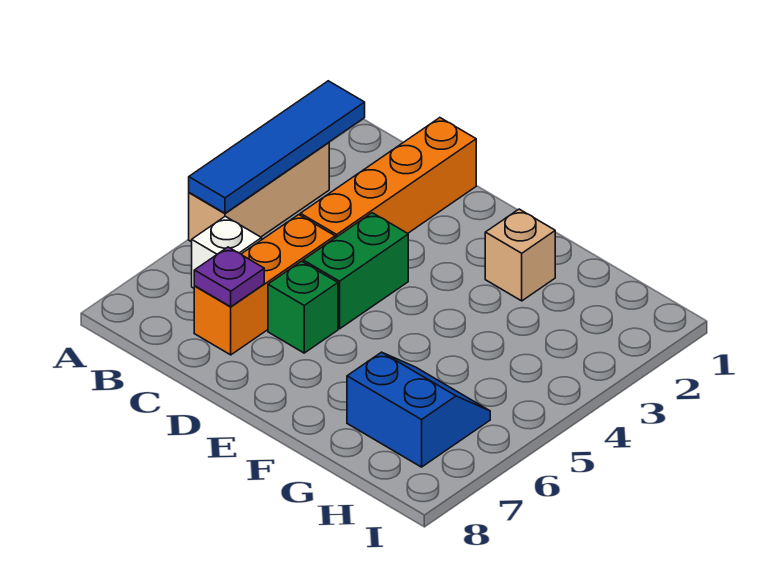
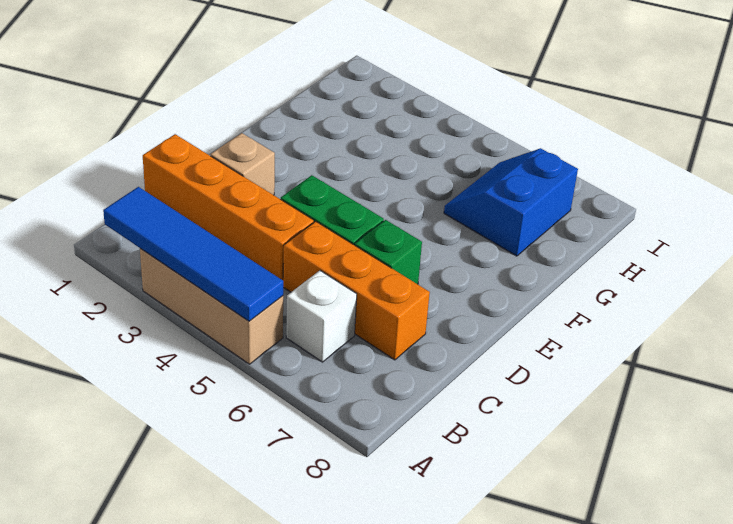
purple 1x1 plate [194,247,264,307] -> none
tan 1x1 brick [485,209,555,301] -> tan 1x1 brick moved to [210,133,275,195]

